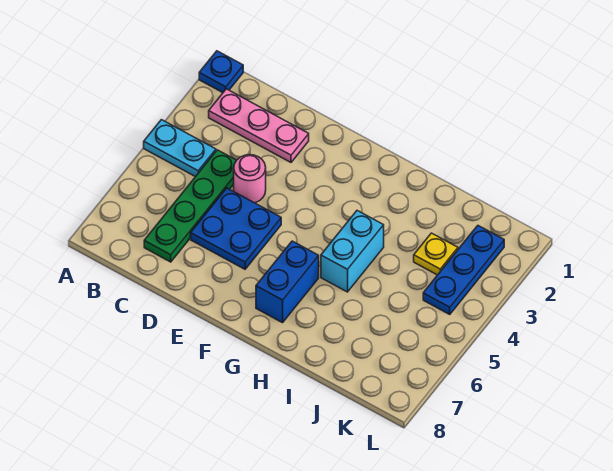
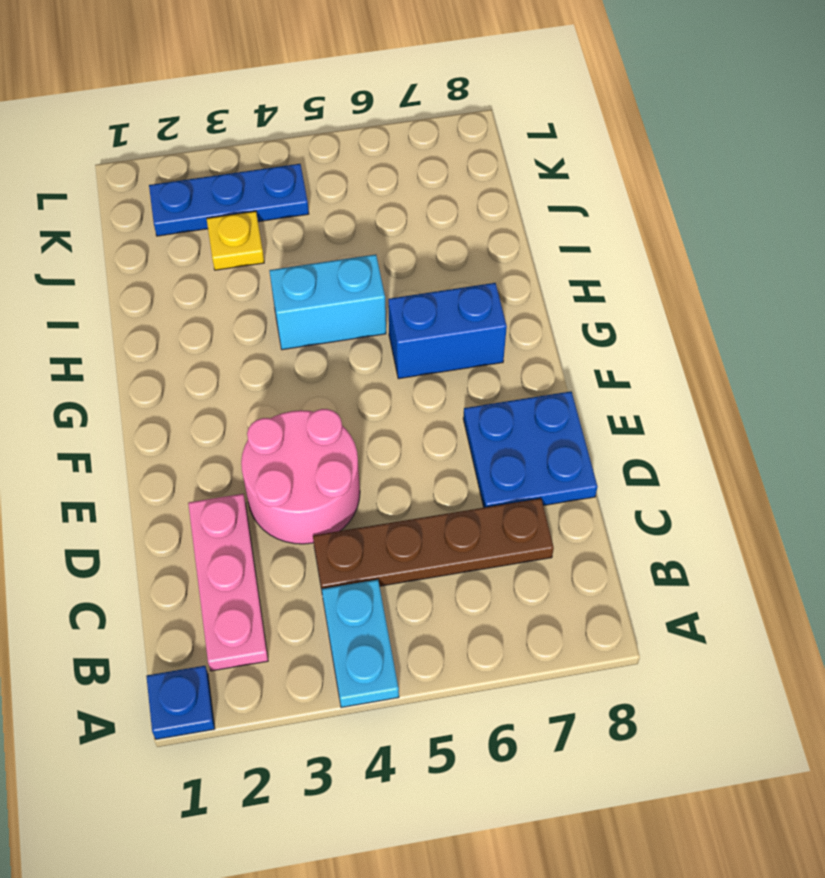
green 1x4 plate [144,150,236,262] -> brown 1x4 plate [313,498,554,590]
pink 1x1 round brick [234,155,266,203] -> pink 2x2 round brick [241,409,360,544]
blue 2x2 plate [191,188,281,269] -> blue 2x2 plate moved to [463,391,598,508]

